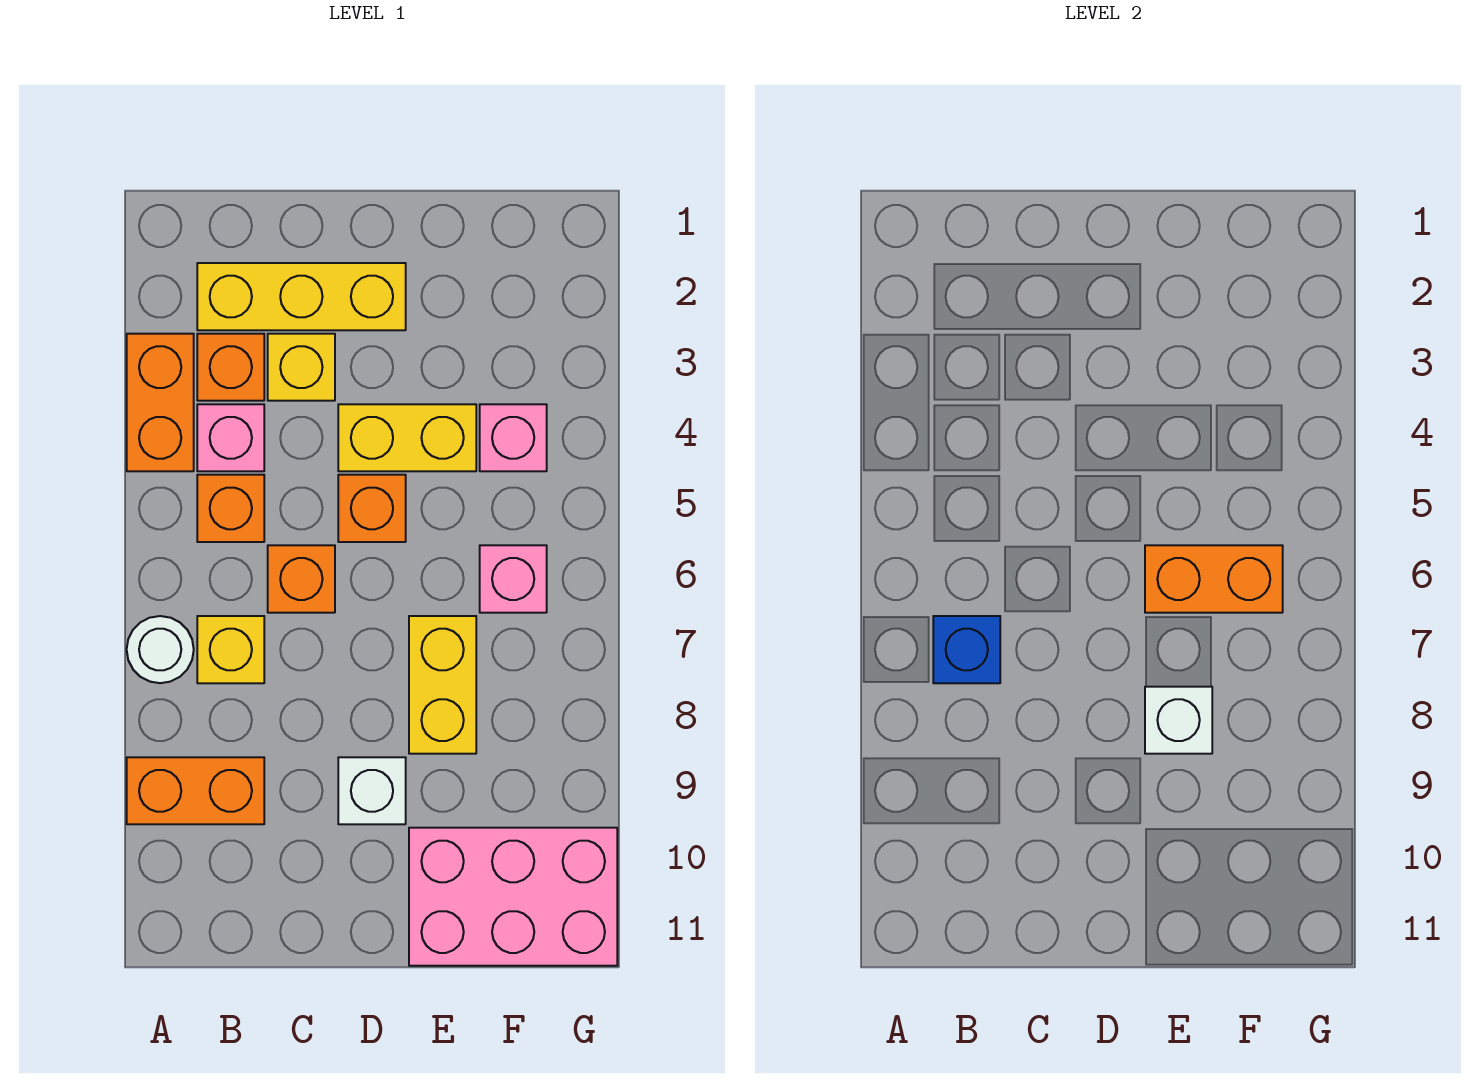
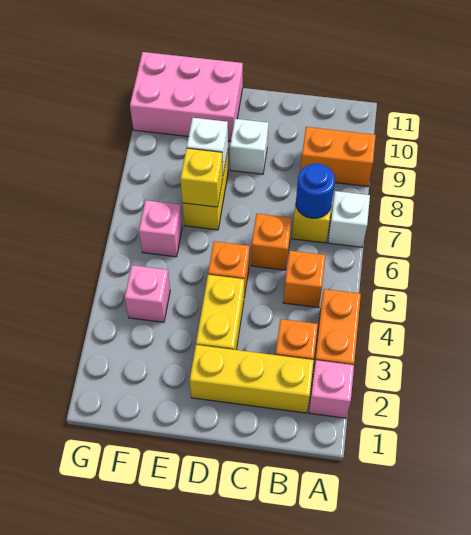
white 1x1 round brick [127,616,194,683] -> white 1x1 brick [328,191,370,247]
pink 1x1 brick [197,404,264,471] -> pink 1x1 brick moved to [309,360,354,418]
blue 1x1 brick [933,616,1000,683] -> blue 1x1 round brick [296,164,335,218]
yellow 1x1 brick [268,334,335,401] -> yellow 1x1 brick moved to [180,148,223,207]
yellow 1x2 brick [338,404,476,471] -> yellow 1x2 brick turned to [196,275,244,350]
orange 1x2 brick [1145,545,1283,613] -> none

